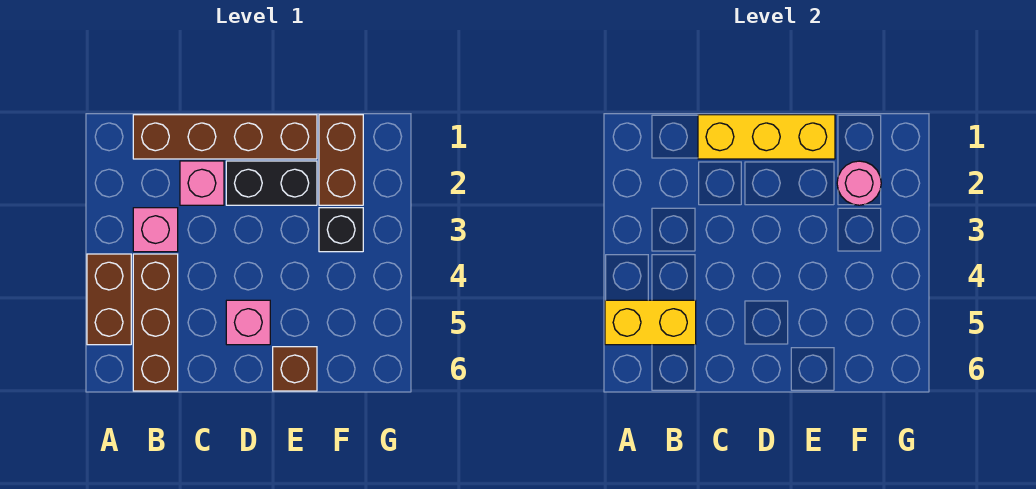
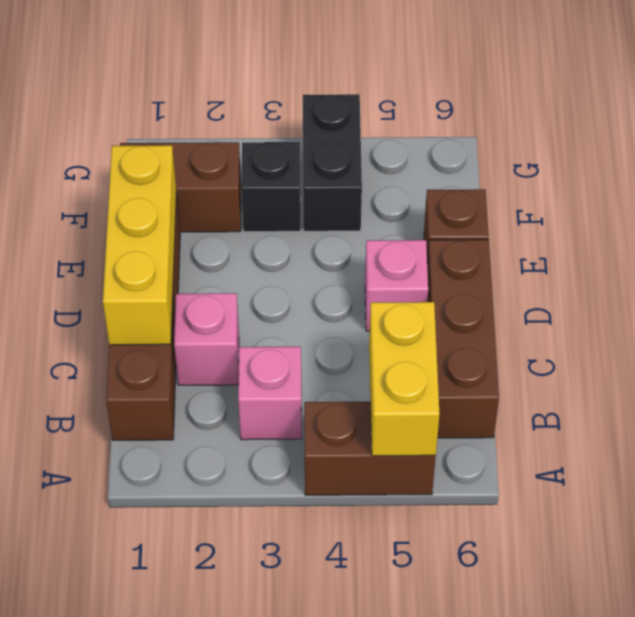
brown 1x3 brick [133,254,178,391] -> brown 1x3 brick turned to [427,240,499,438]
black 1x2 brick [226,161,317,205] -> black 1x2 brick moved to [303,94,362,231]
pink 1x1 round brick [837,161,881,205] -> none

